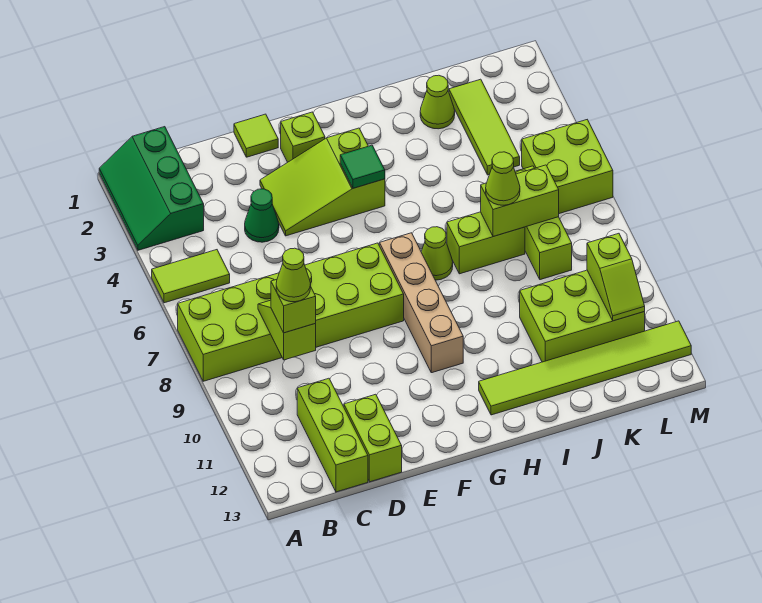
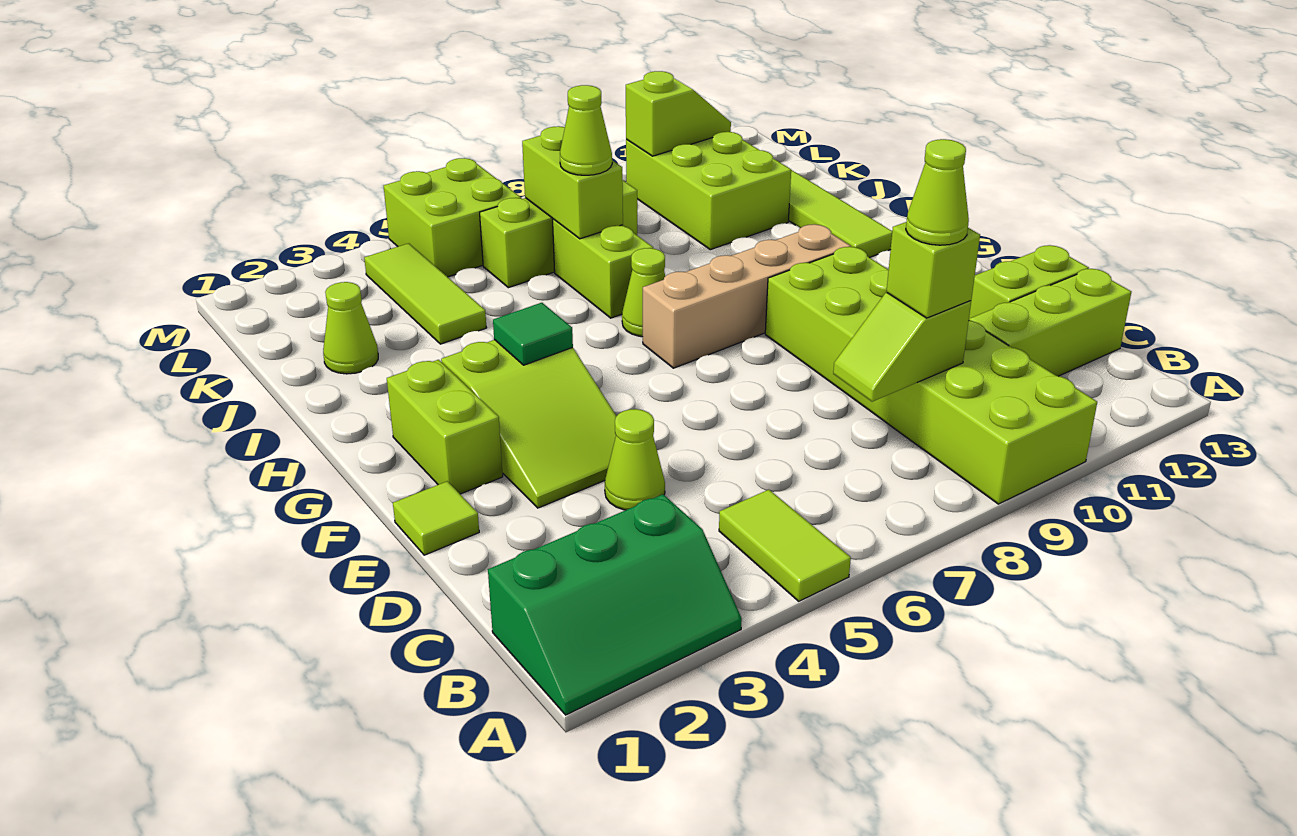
lime 2x6 brick [178,243,404,381] -> lime 2x6 brick moved to [765,247,1097,504]
green 1x1 cone [245,189,279,242] -> lime 1x1 cone [605,409,665,510]
lime 1x1 brick [281,112,325,162] -> lime 1x2 brick [387,360,503,494]
lime 1x3 tile [449,79,520,175] -> lime 1x3 tile turned to [364,243,487,344]

